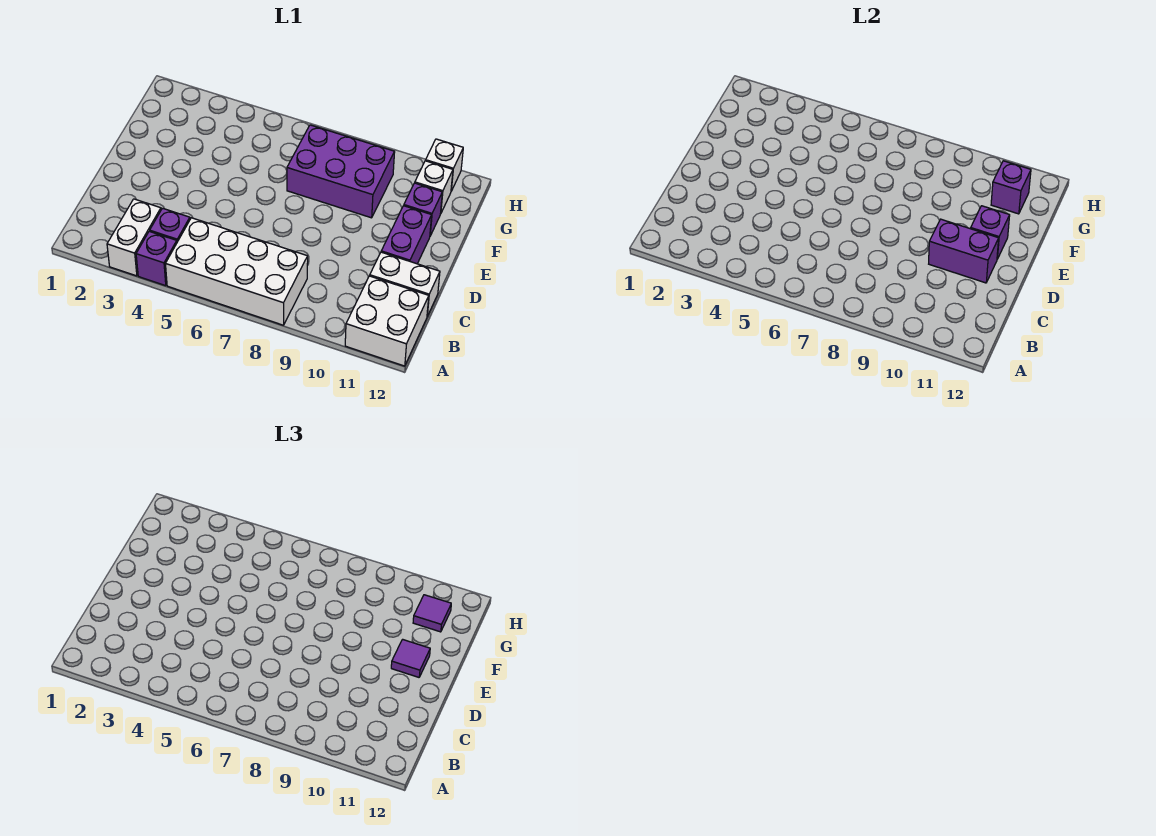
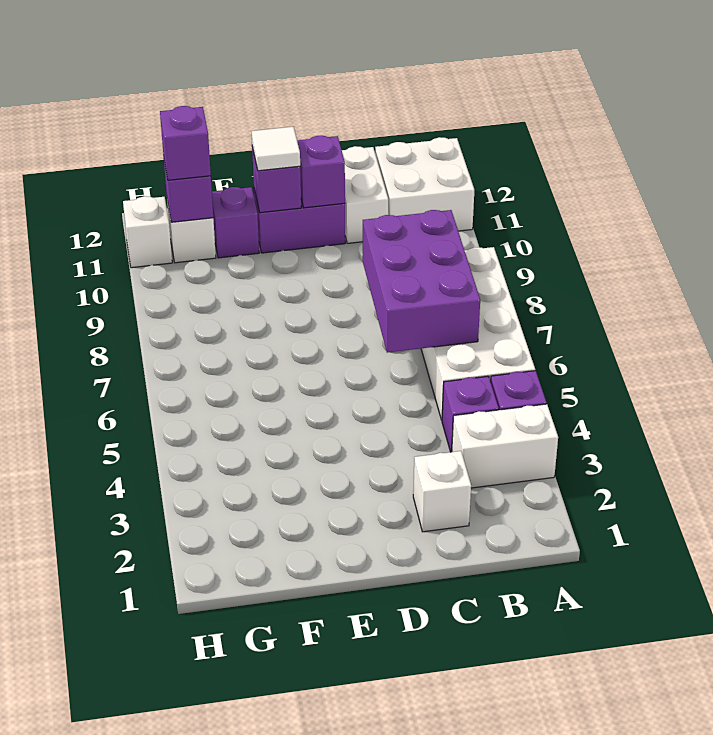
none -> white 1x1 brick [413,451,471,532]
purple 1x2 brick [929,219,999,283] -> purple 1x1 brick [297,136,345,208]
purple 1x1 tile [391,639,430,677] -> white 1x1 tile [252,127,300,171]
purple 2x3 brick [287,125,395,218] -> purple 2x3 brick moved to [363,210,480,352]
purple 1x1 tile [413,595,451,632] -> purple 1x1 brick [160,106,211,180]

